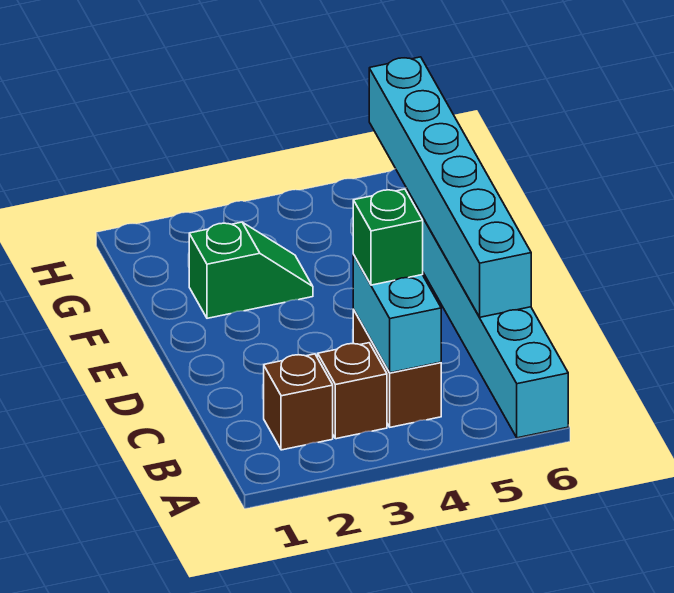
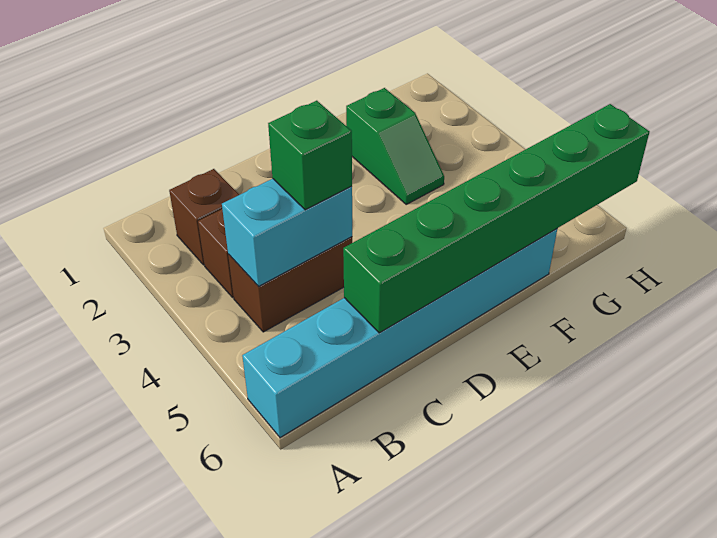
cyan 1x6 brick [369,57,531,317] -> green 1x6 brick [343,104,649,333]

